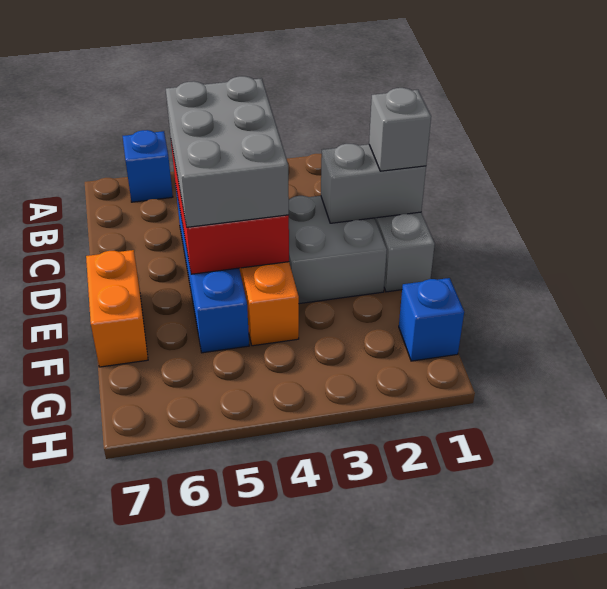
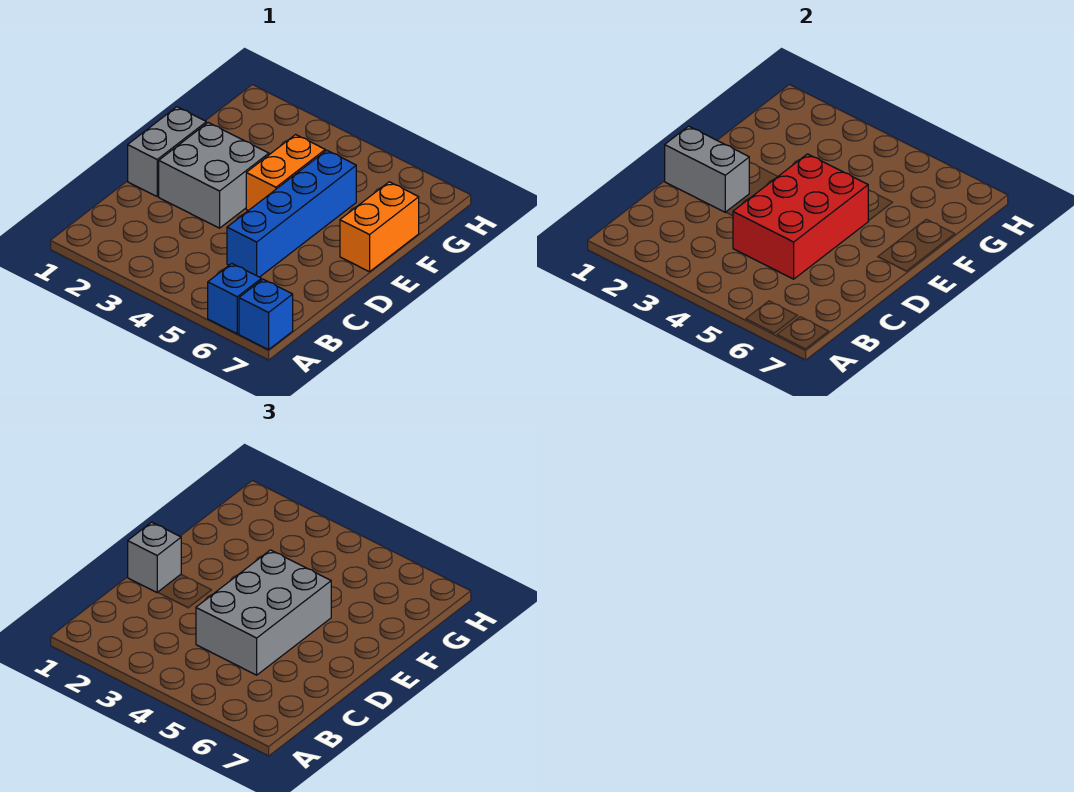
blue 1x1 brick [399,278,464,361] -> blue 1x1 brick moved to [239,279,293,350]

